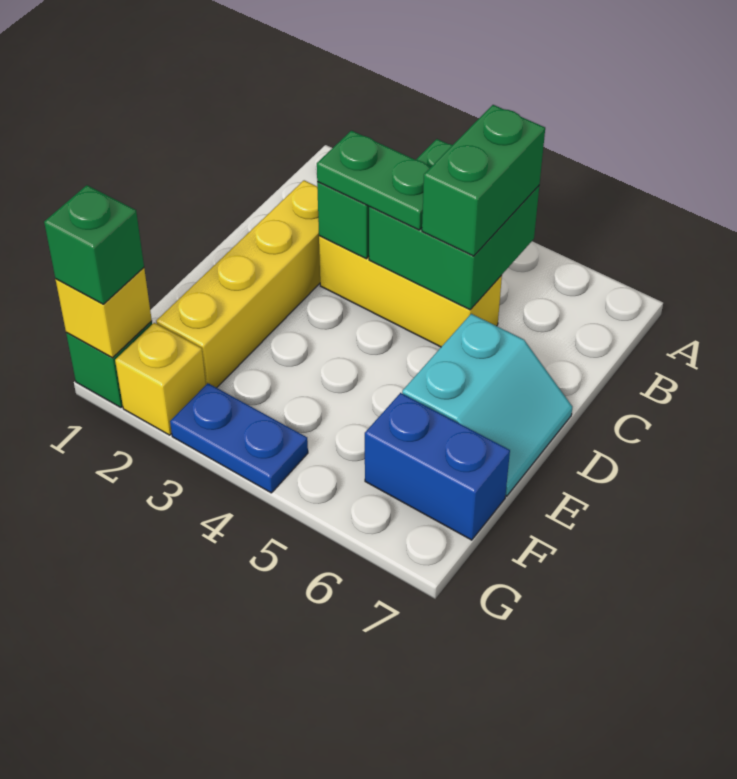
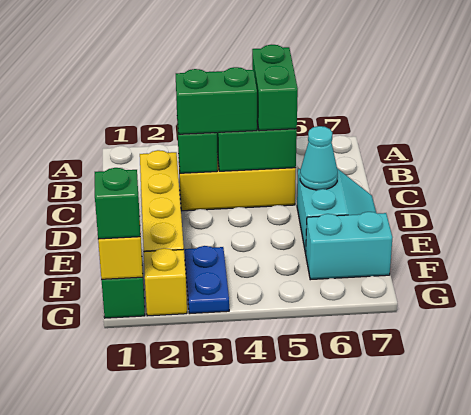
green 1x2 plate [317,131,431,230] -> green 1x2 brick [176,67,257,134]
none -> cyan 1x1 cone [300,126,338,190]
blue 1x2 brick [365,393,510,540] -> cyan 1x2 brick [306,212,392,280]
blue 1x2 plate [170,383,308,493] -> blue 1x2 plate turned to [185,246,229,314]

